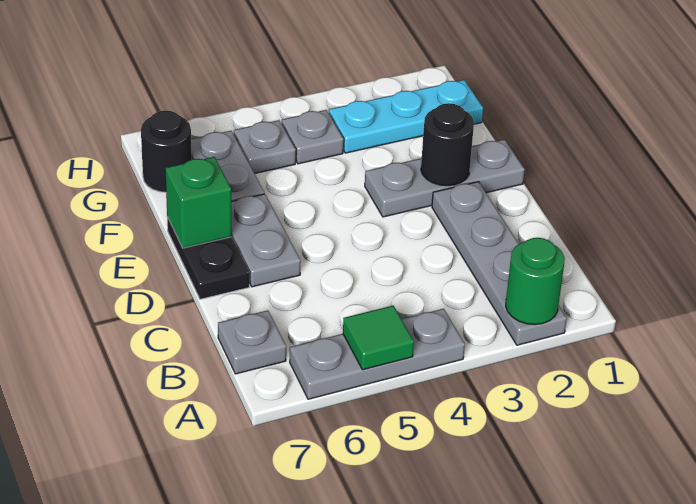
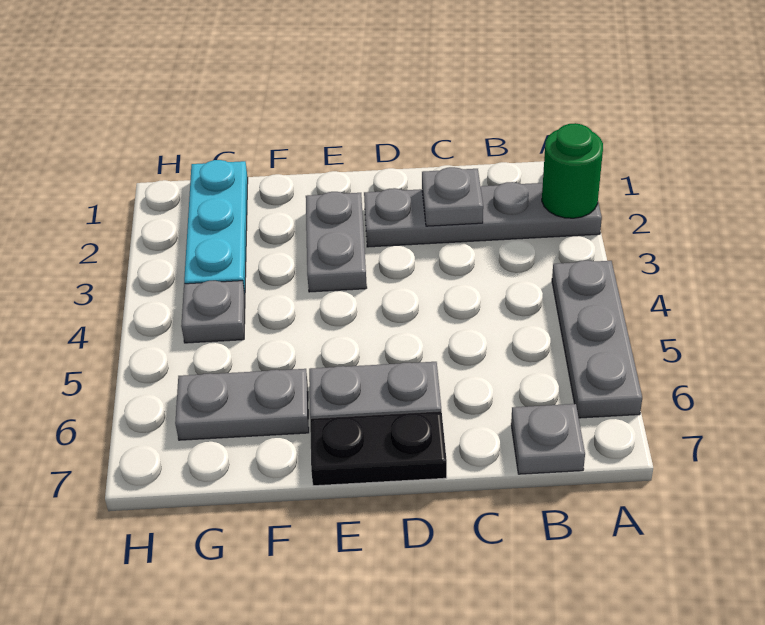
green 1x1 tile [343,306,414,370] -> none
grey 1x3 plate [365,139,525,217] -> grey 1x2 plate [306,192,367,292]
black 1x1 round brick [421,103,474,186] -> none
green 1x1 brick [165,157,232,248] -> none
grey 1x1 plate [234,120,296,174] -> grey 1x1 plate moved to [422,167,483,226]
black 1x1 round brick [141,111,192,192] -> none

